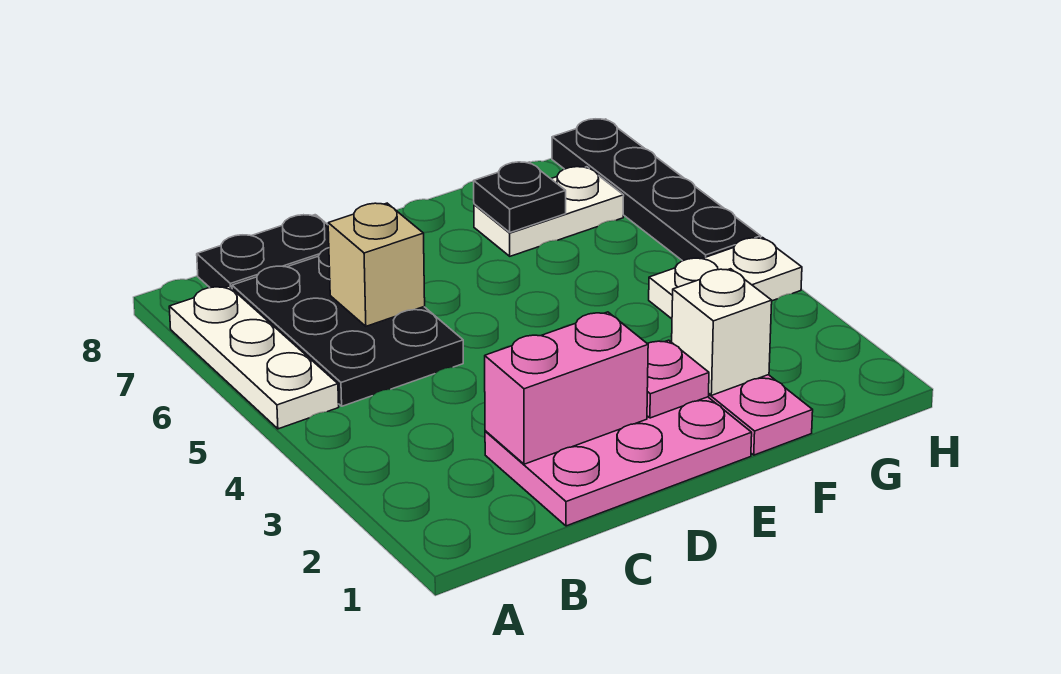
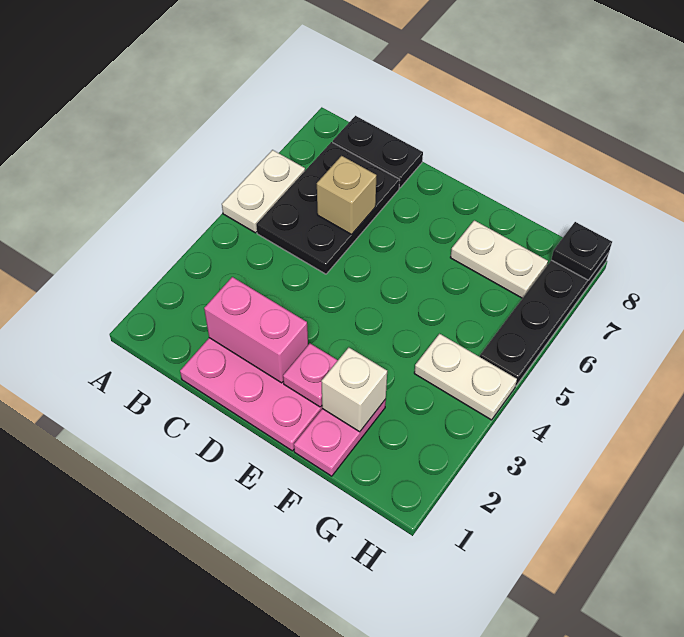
white 1x3 plate [169,286,339,429] -> white 1x2 plate [222,150,305,233]
black 1x1 plate [474,162,566,232] -> black 1x1 plate moved to [551,222,612,280]

